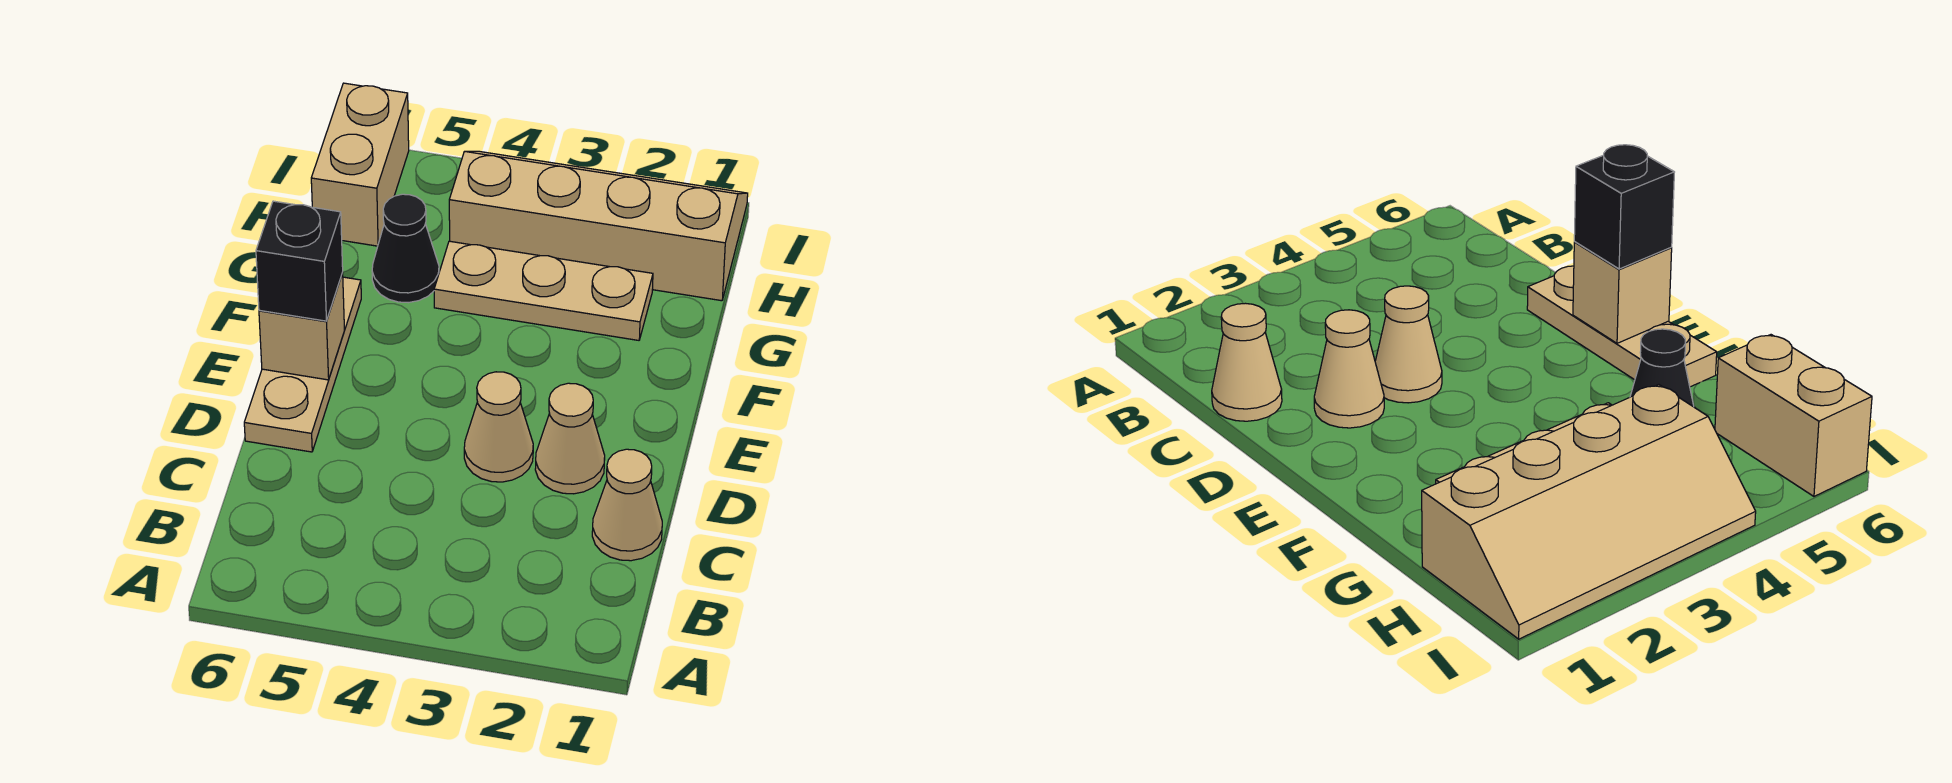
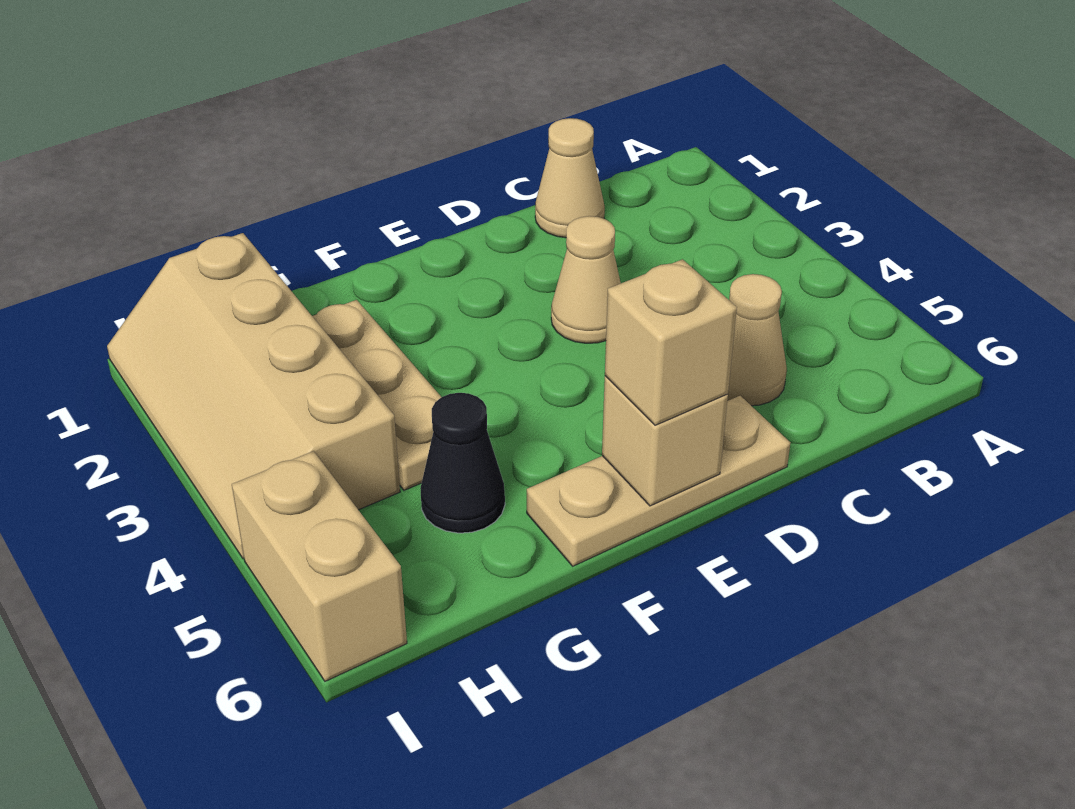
tan 1x1 cone [535,383,605,494] -> tan 1x1 cone moved to [727,274,787,406]
black 1x1 brick [256,201,343,321] -> tan 1x1 brick [605,259,737,425]
tan 1x2 brick [311,83,409,246] -> tan 1x2 brick turned to [232,451,407,681]

